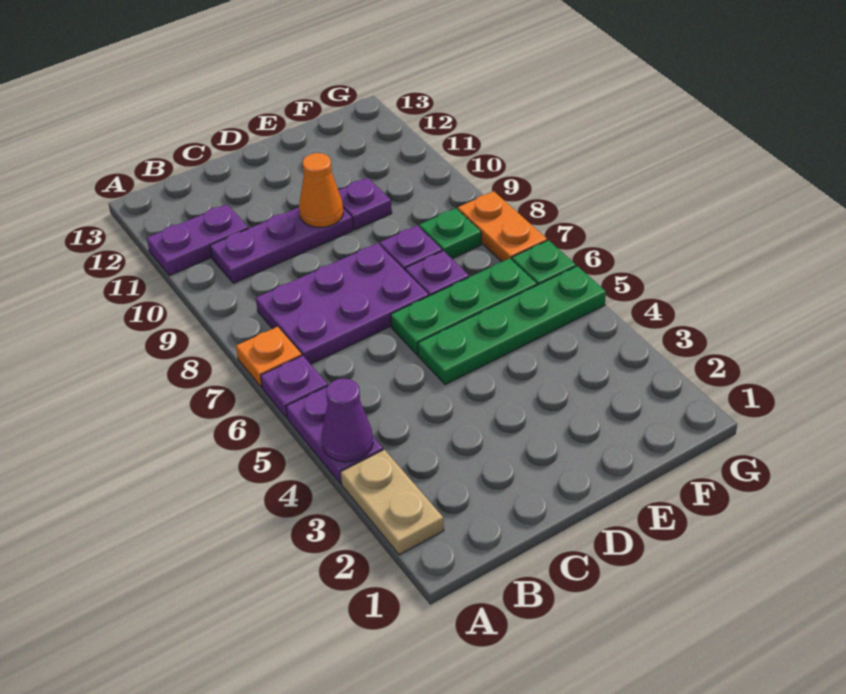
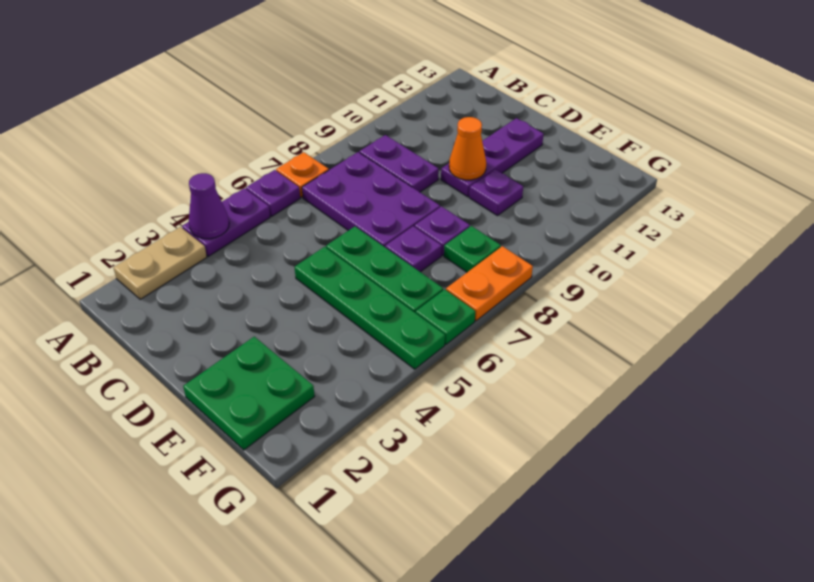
purple 1x2 plate [147,204,248,276] -> purple 1x2 plate moved to [359,135,439,192]
purple 1x3 plate [210,207,353,283] -> purple 1x3 plate turned to [441,118,544,197]
none -> green 2x2 plate [183,337,315,450]

